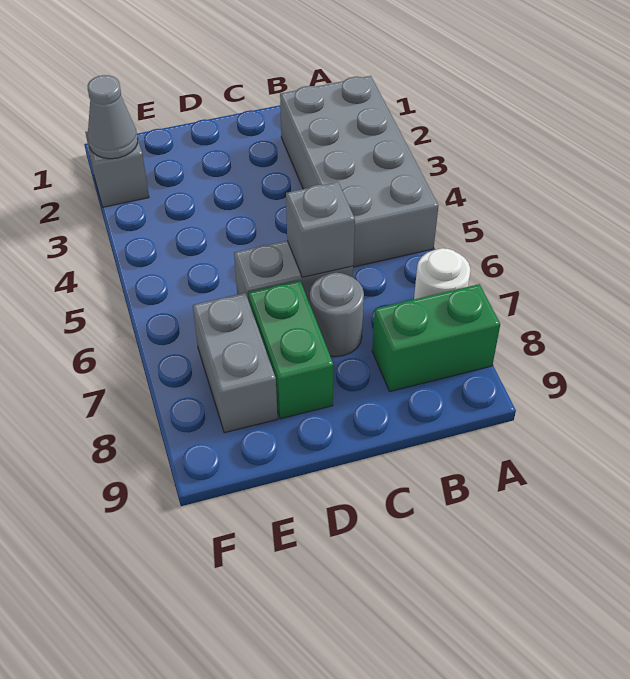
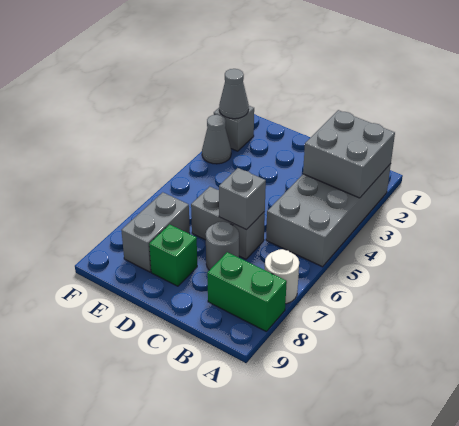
none -> grey 2x2 brick [303,110,395,198]
green 1x2 brick [248,281,334,419] -> green 1x1 brick [149,224,197,286]
none -> grey 1x1 cone [202,115,231,164]

